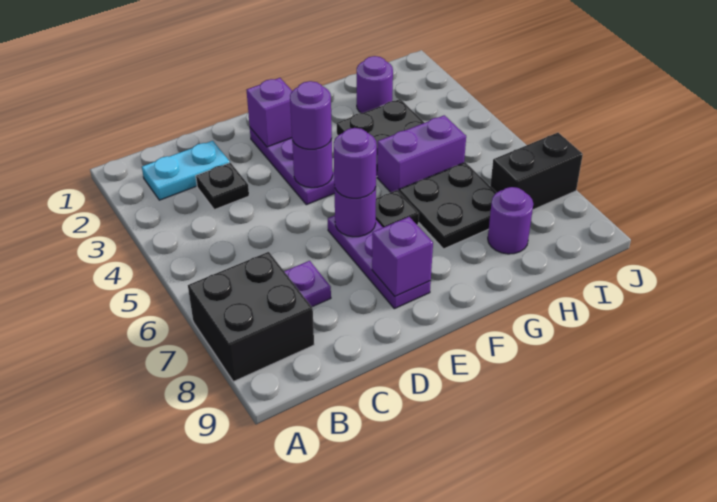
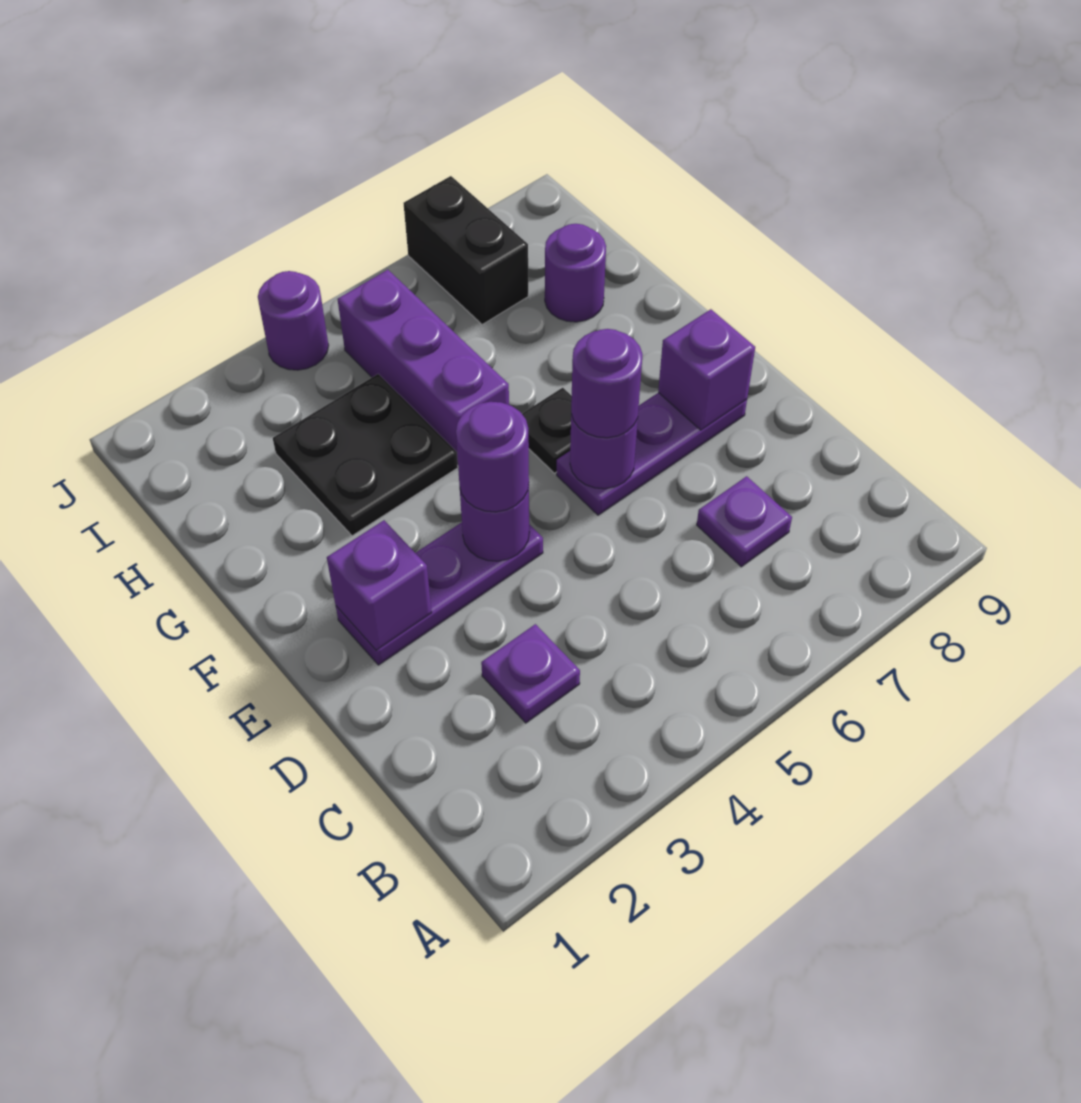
black 2x2 brick [188,252,314,382] -> none
cyan 1x2 plate [142,141,230,200] -> none
black 1x1 plate [196,163,249,210] -> purple 1x1 plate [481,624,580,723]
purple 1x2 brick [377,115,466,192] -> purple 1x3 brick [338,270,509,462]
black 2x2 plate [399,162,497,249] -> none
purple 1x1 round brick [357,56,393,113] -> purple 1x1 round brick moved to [258,271,329,370]

